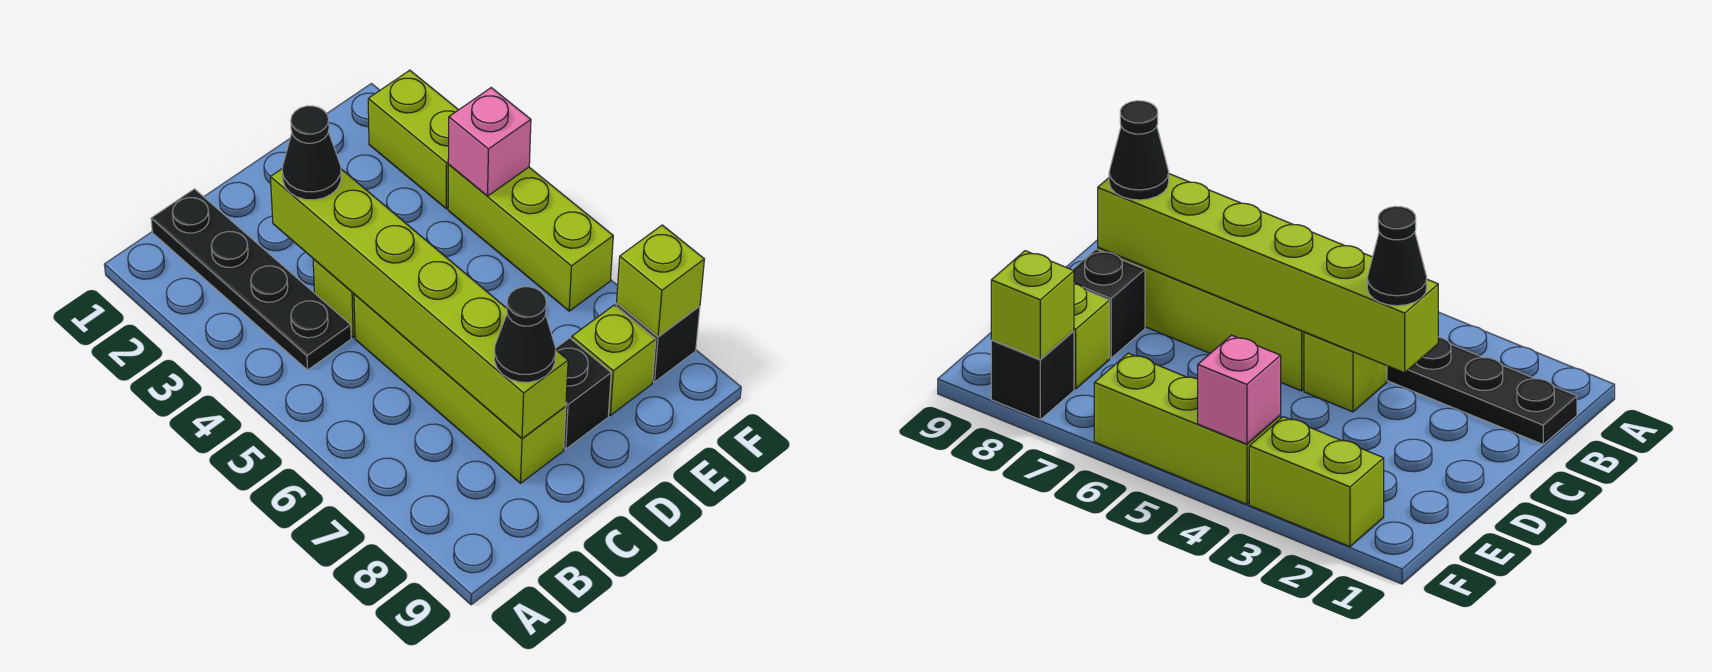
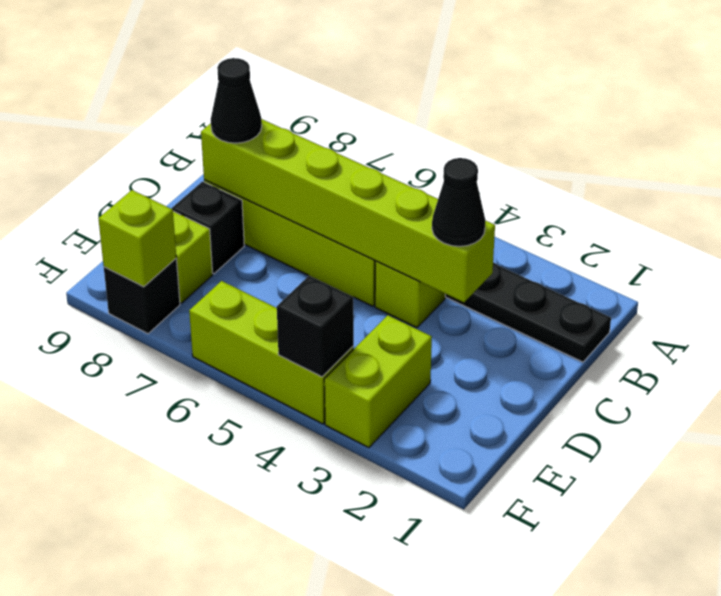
lime 1x2 brick [368,70,458,209] -> lime 1x2 brick turned to [324,315,432,448]
pink 1x1 brick [448,88,531,196] -> black 1x1 brick [277,276,354,377]

